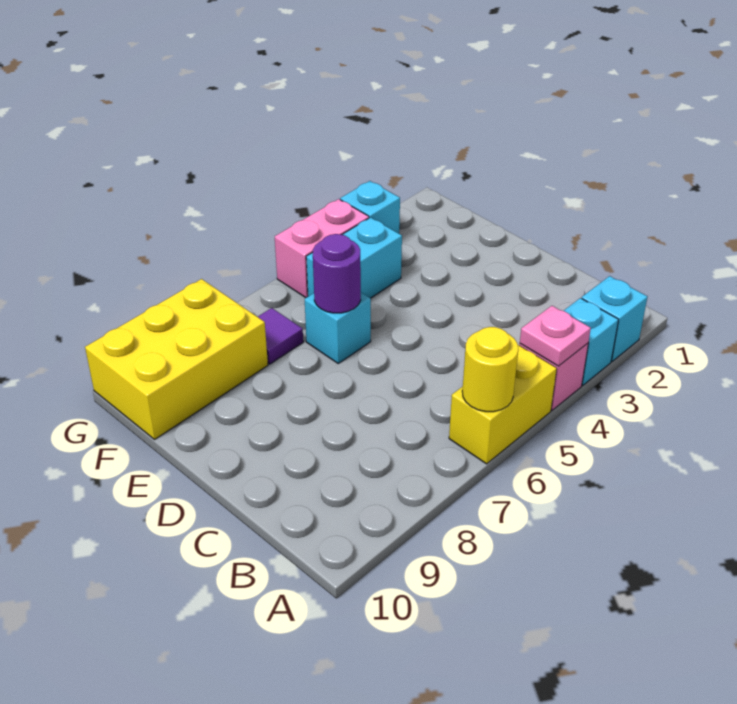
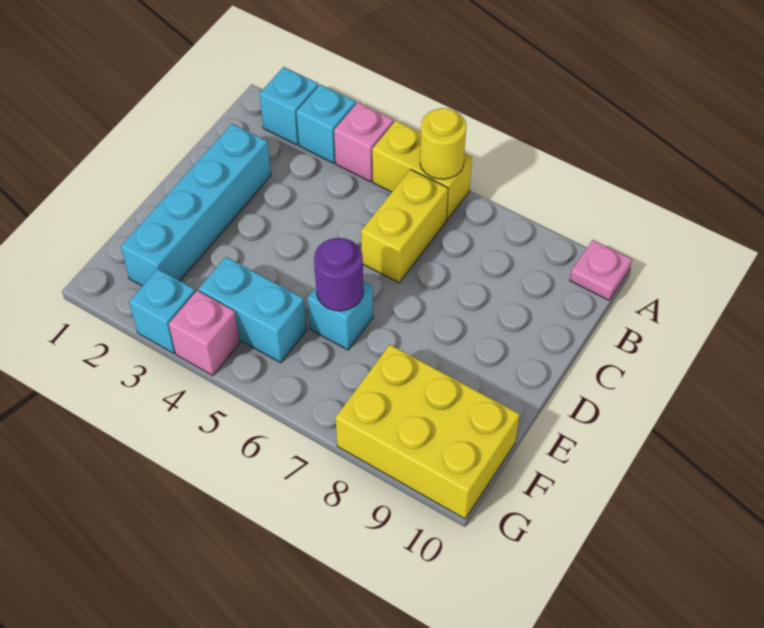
pink 1x1 plate [520,306,591,366] -> pink 1x1 plate moved to [570,240,632,300]
none -> yellow 1x2 brick [361,169,448,283]
none -> cyan 1x4 brick [121,124,271,286]
purple 1x1 tile [258,308,303,364] -> none
pink 1x2 brick [275,199,369,298] -> pink 1x1 brick [169,291,240,376]

